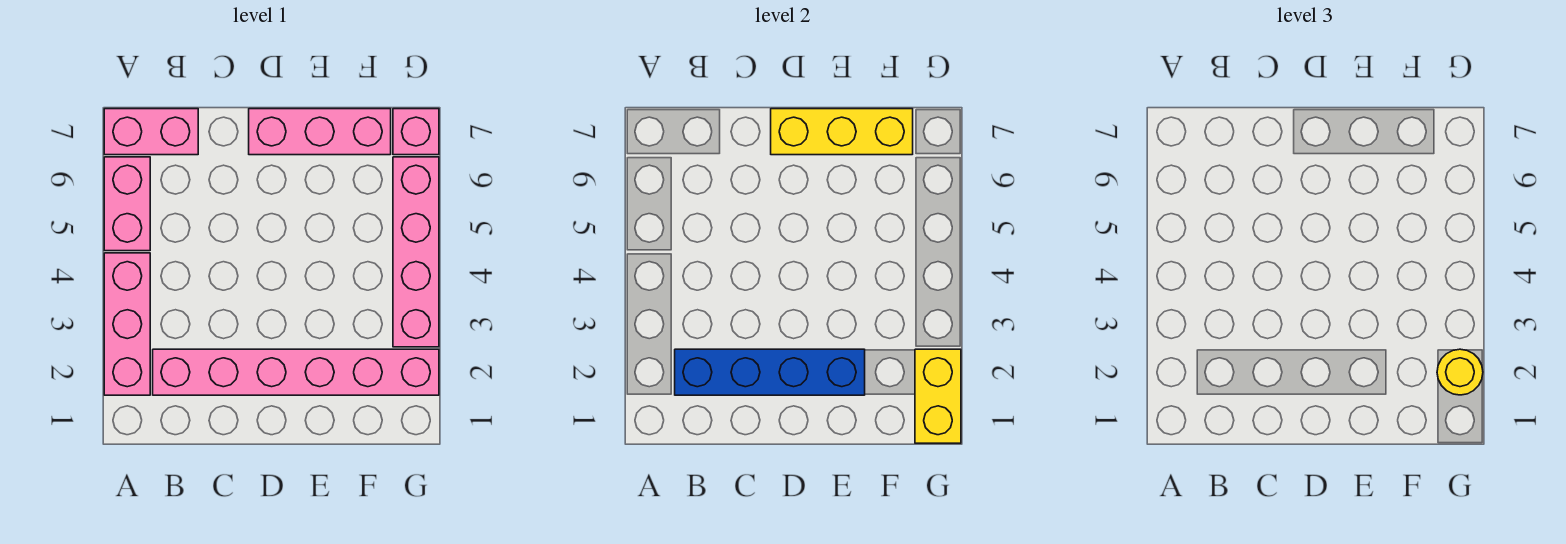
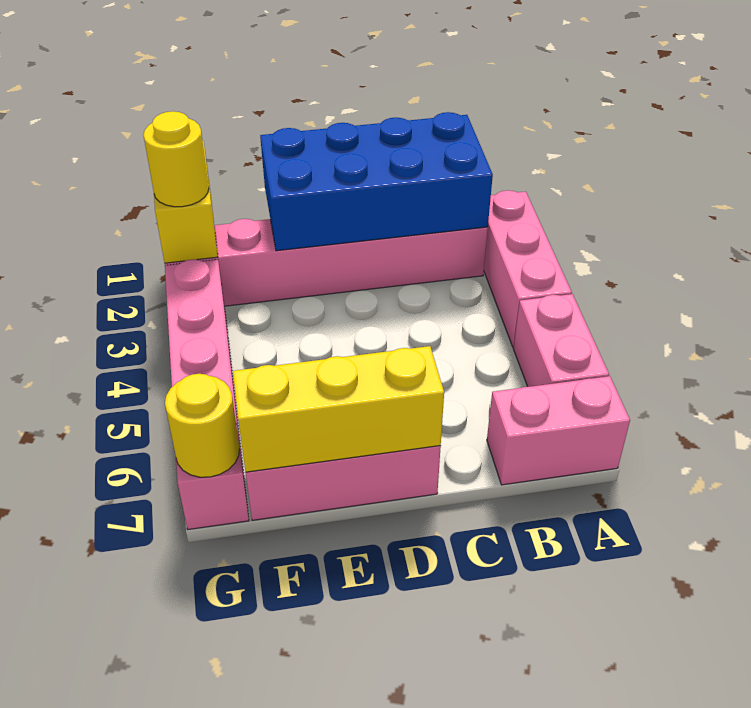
blue 1x4 brick [675,349,865,395] -> blue 2x4 brick [260,112,493,251]
none -> yellow 1x1 round brick [165,374,239,477]

